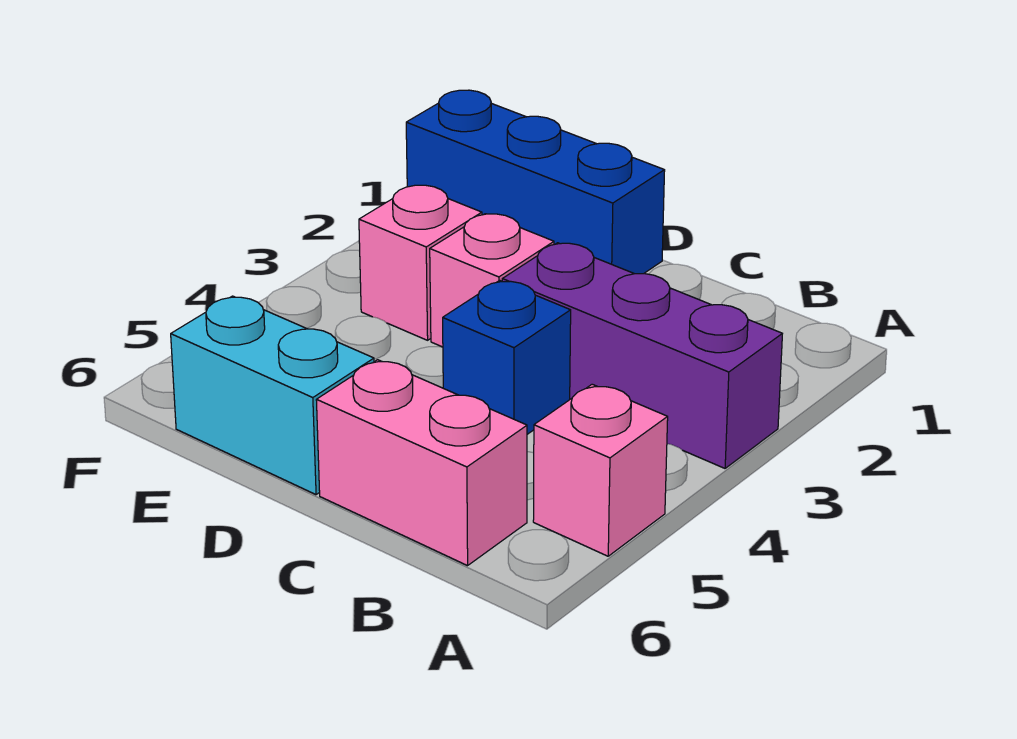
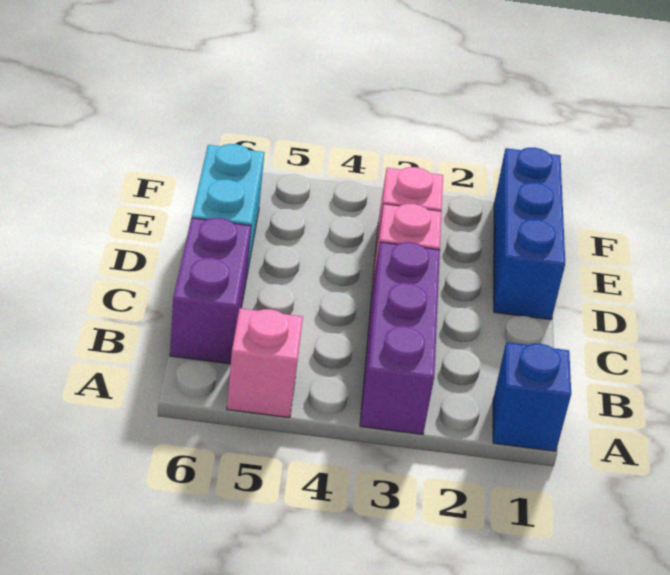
pink 1x2 brick [316,360,527,566] -> purple 1x2 brick [170,218,251,364]
blue 1x1 brick [443,280,571,434] -> blue 1x1 brick moved to [493,342,571,451]

